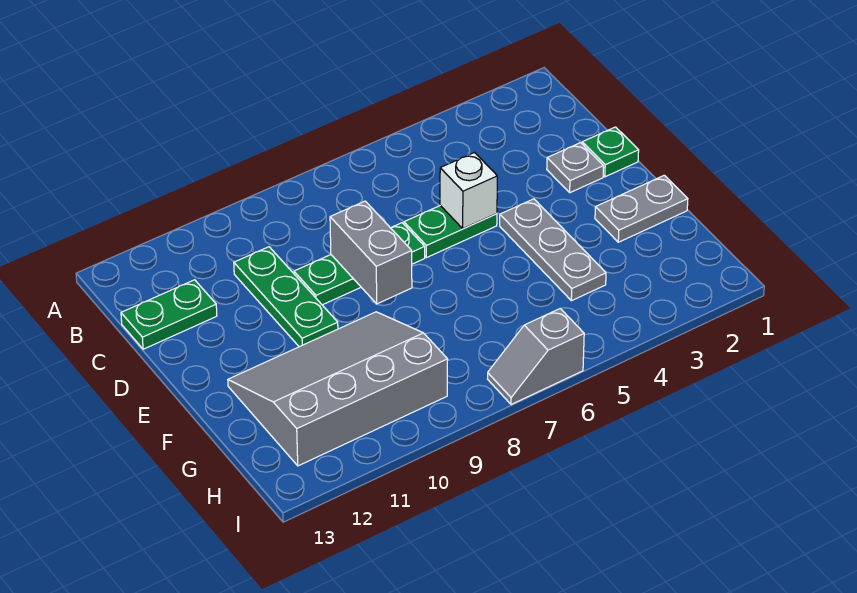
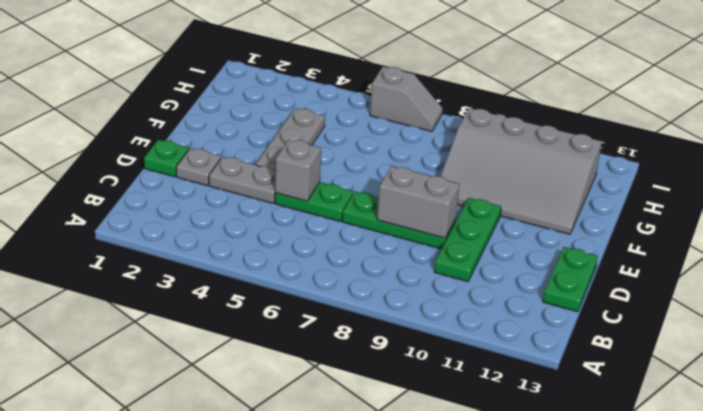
green 1x2 plate [121,280,217,349] -> green 1x2 plate turned to [543,247,598,312]
white 1x1 brick [440,153,497,229] -> grey 1x1 brick [275,139,321,201]
grey 1x2 brick [330,201,412,304] -> grey 1x2 brick turned to [377,166,460,238]
grey 1x2 plate [595,175,688,242] -> grey 1x2 plate moved to [209,157,276,203]

